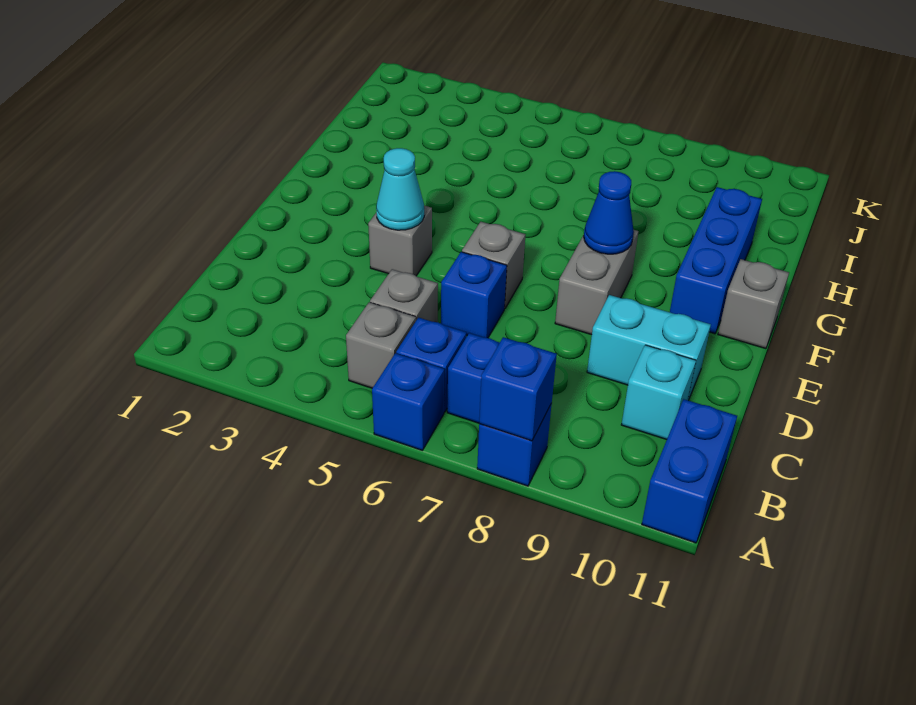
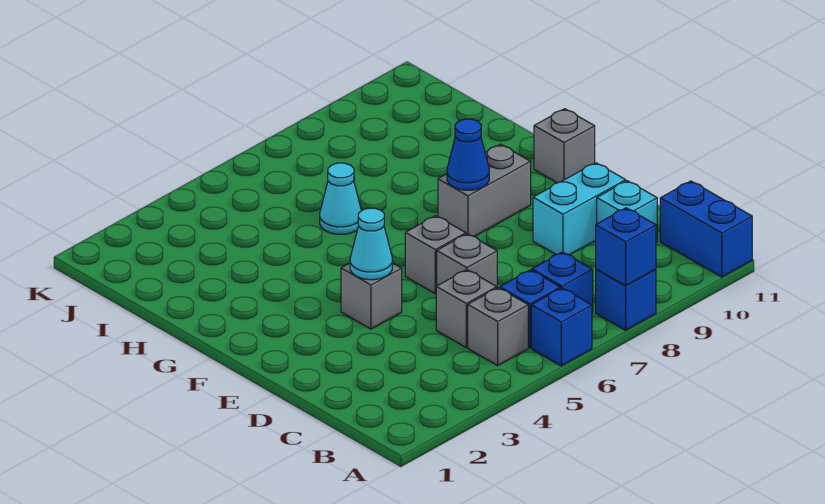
blue 1x1 brick [441,252,507,338] -> grey 1x1 brick [437,234,497,287]
grey 1x2 brick [555,230,638,335] -> grey 1x2 brick turned to [438,144,531,237]
blue 1x3 brick [670,187,762,334] -> none
none -> cyan 1x1 cone [320,163,361,234]

